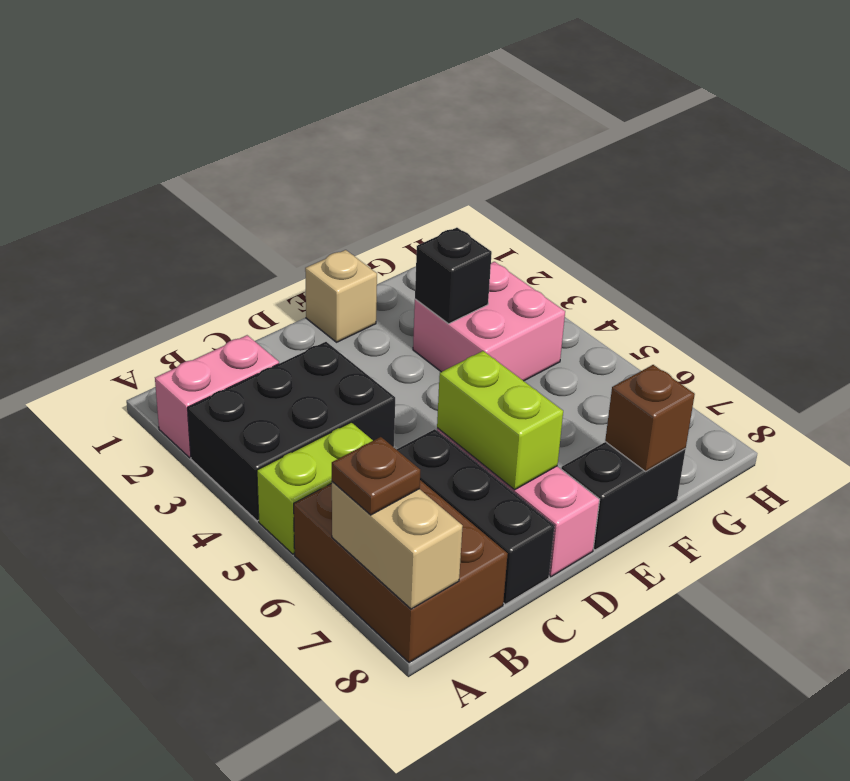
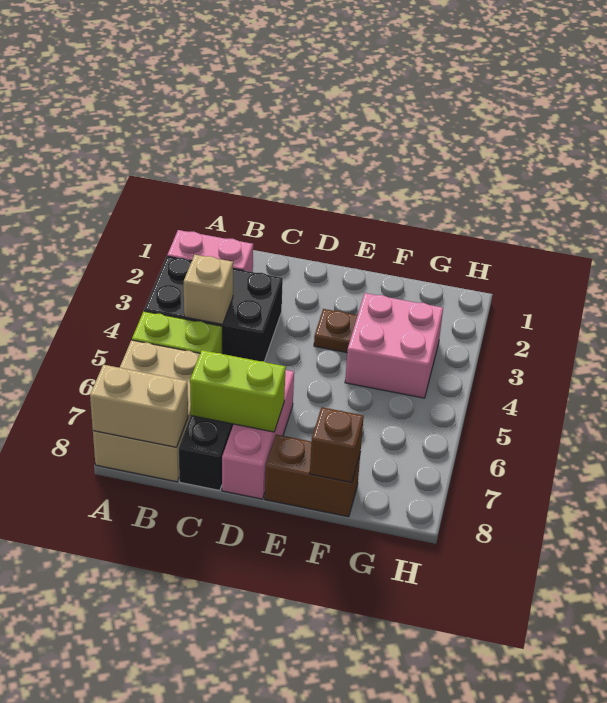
brown 2x3 brick [294,480,508,663] -> tan 2x3 brick [93,340,200,482]
tan 1x2 brick [332,482,463,609] -> tan 1x2 brick turned to [90,365,188,447]
brown 1x1 plate [332,437,420,515] -> brown 1x1 plate moved to [314,309,358,353]
lime 1x2 brick [437,351,563,490] -> lime 1x2 brick turned to [190,350,286,432]
tan 1x1 brick [305,250,377,342] -> tan 1x1 brick moved to [184,255,233,324]
black 1x2 brick [561,442,686,550] -> brown 1x2 brick [265,435,360,517]
black 1x1 brick [415,228,492,324] -> none

